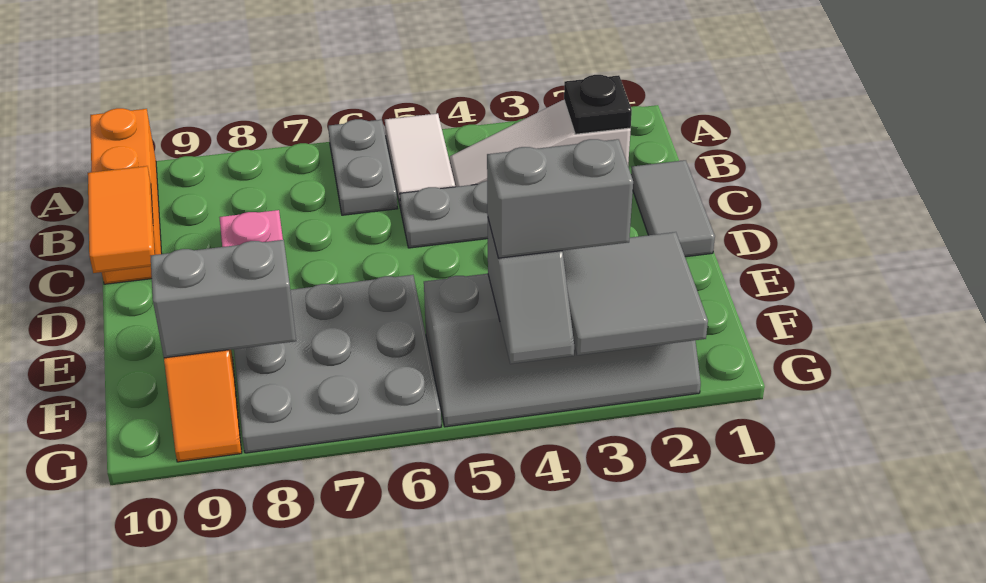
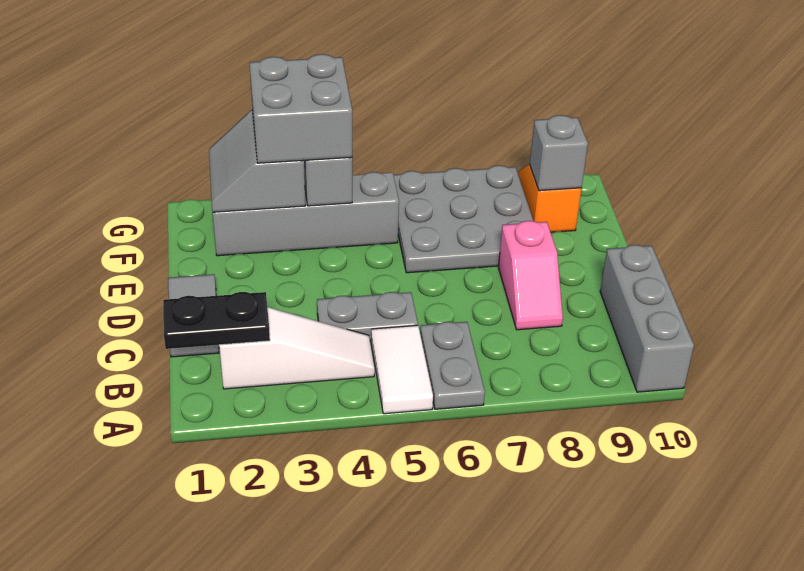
orange 1x3 brick [90,108,162,284] -> grey 1x3 brick [600,245,694,392]
black 1x1 plate [564,75,632,134] -> black 1x2 plate [163,292,270,349]
orange 1x2 tile [88,166,155,273] -> none
grey 2x2 tile [563,232,708,355] -> grey 2x2 slope [209,110,305,212]
grey 1x2 brick [487,139,633,258] -> grey 2x2 brick [250,54,352,163]
grey 1x2 brick [151,240,296,358] -> grey 1x1 brick [530,115,588,191]

